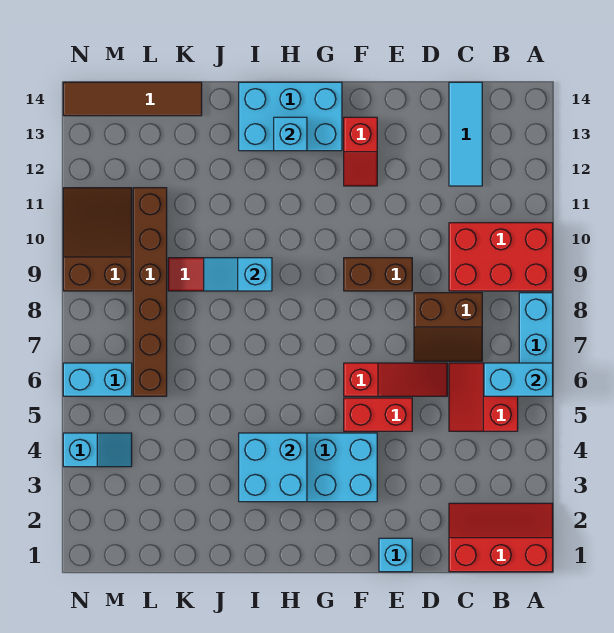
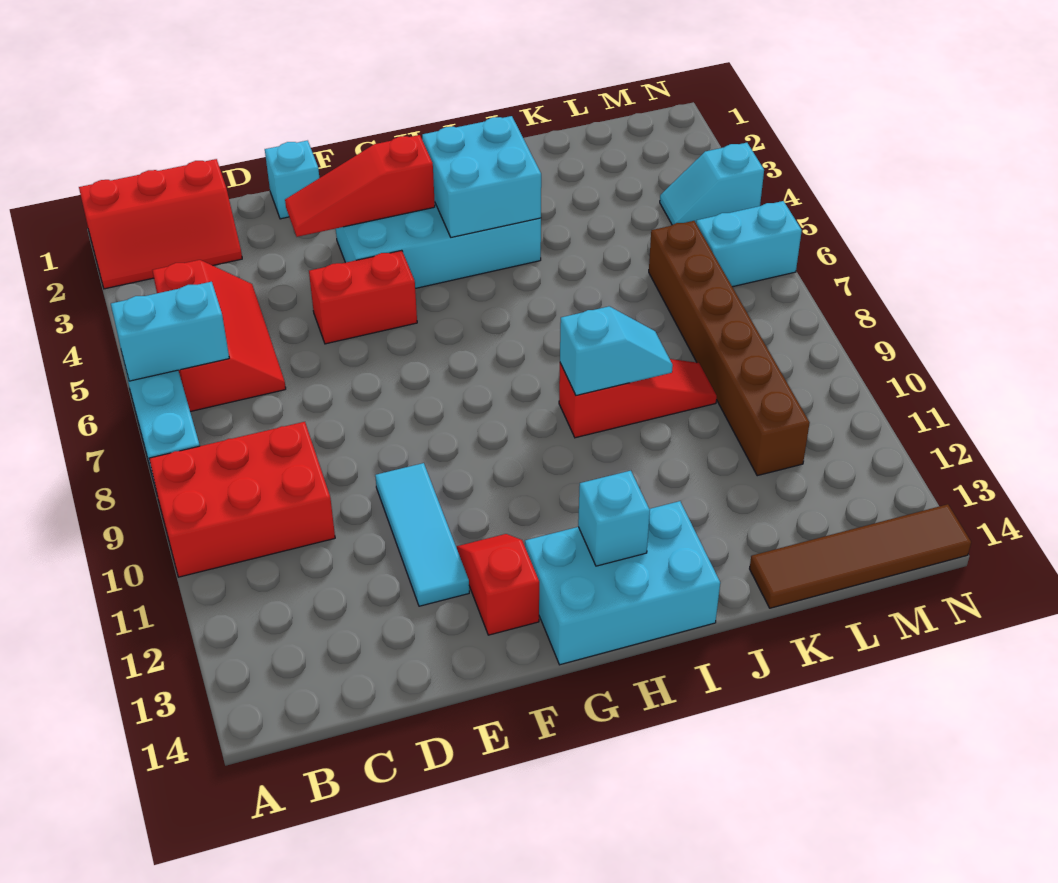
red 2x2 slope [449,363,518,431] -> red 2x3 slope [152,260,286,412]
brown 2x2 slope [414,293,482,361] -> none
cyan 1x3 tile [449,82,482,186] -> cyan 1x3 tile moved to [375,463,469,606]
red 1x3 slope [344,363,447,396] -> red 1x3 slope moved to [285,135,435,237]
brown 1x2 brick [344,258,412,291] -> none
brown 2x3 slope [63,188,132,291] -> none

